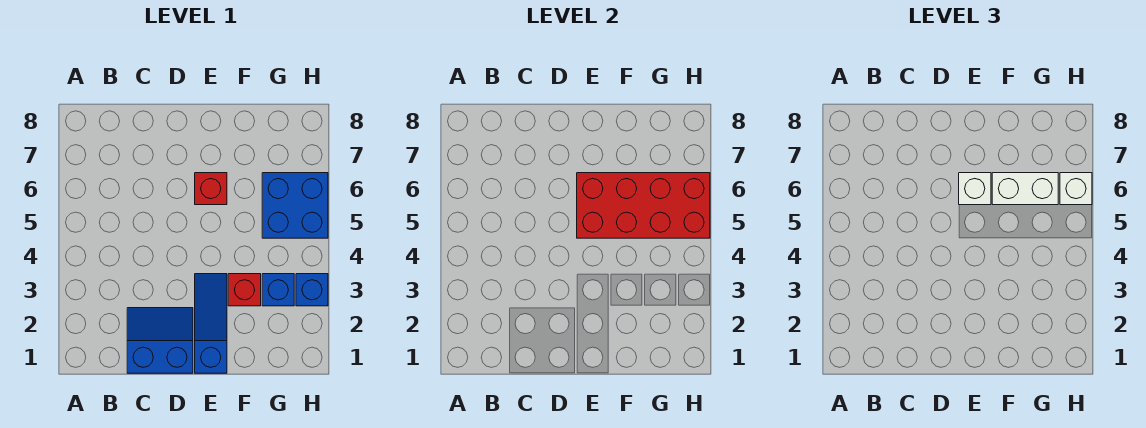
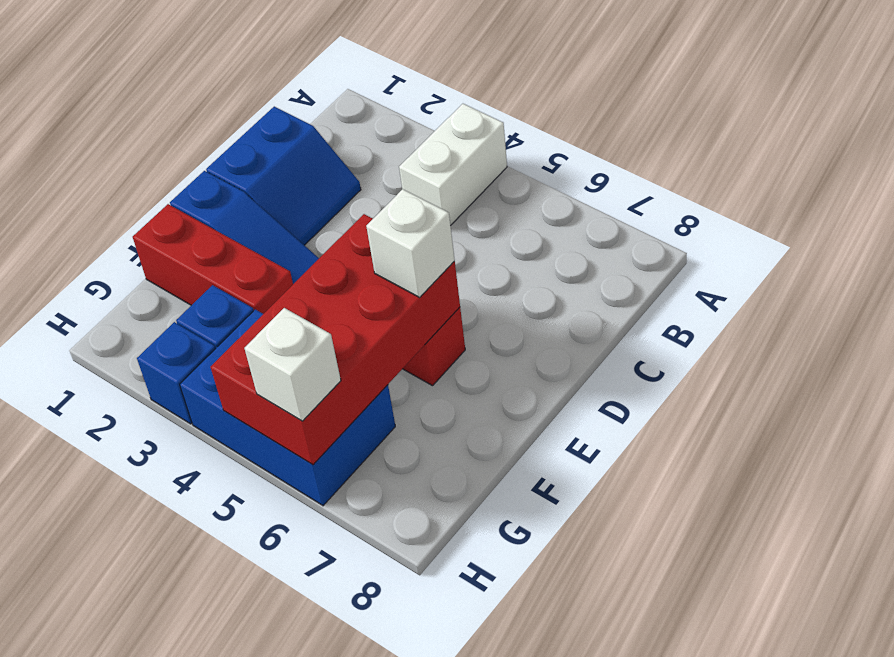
red 1x1 brick [228,274,261,306] -> red 1x3 brick [133,204,293,314]
white 1x2 brick [992,173,1058,205] -> white 1x2 brick moved to [399,104,507,226]
blue 2x2 brick [262,173,328,238] -> blue 2x3 brick [180,309,395,506]

